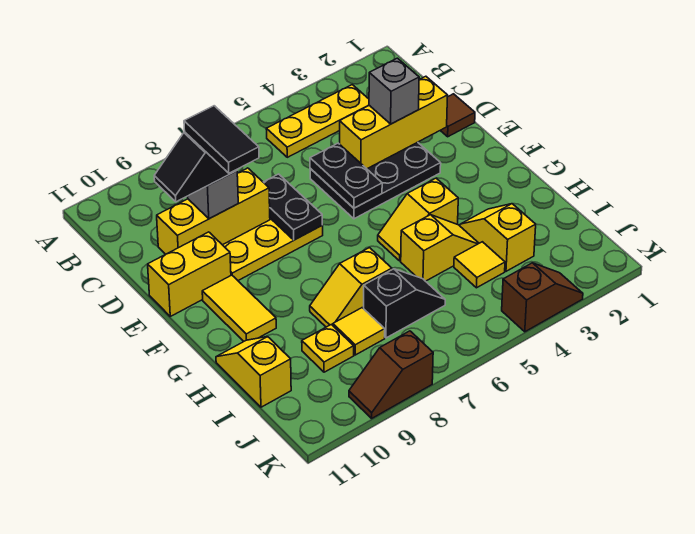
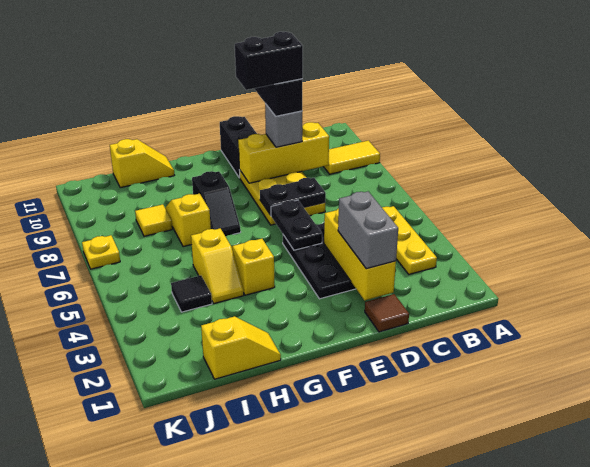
grey 1x1 brick [369,58,419,124] -> grey 1x2 brick [338,191,398,269]
black 1x2 plate [310,143,382,208] -> black 1x2 plate turned to [271,200,322,250]
yellow 1x3 brick [157,168,270,254] -> yellow 1x3 brick turned to [238,122,329,183]
black 1x2 tile [184,106,259,173] -> black 1x2 brick [235,32,303,90]
yellow 1x2 brick [148,232,231,316] -> black 1x2 brick [220,116,257,178]
yellow 1x2 tile [202,275,276,341] -> yellow 1x2 tile moved to [323,140,380,174]
yellow 1x2 slope [460,204,536,271] -> yellow 1x2 slope moved to [201,316,281,379]
yellow 1x1 tile [454,242,505,288] -> black 1x1 tile [171,275,212,312]
black 1x2 slope [364,269,445,338] -> black 1x2 slope moved to [192,171,241,236]
yellow 1x1 plate [302,324,354,372] -> yellow 1x1 plate moved to [82,235,120,269]
brown 1x2 slope [502,263,583,332] -> none
brown 1x2 slope [349,331,433,418] -> none

